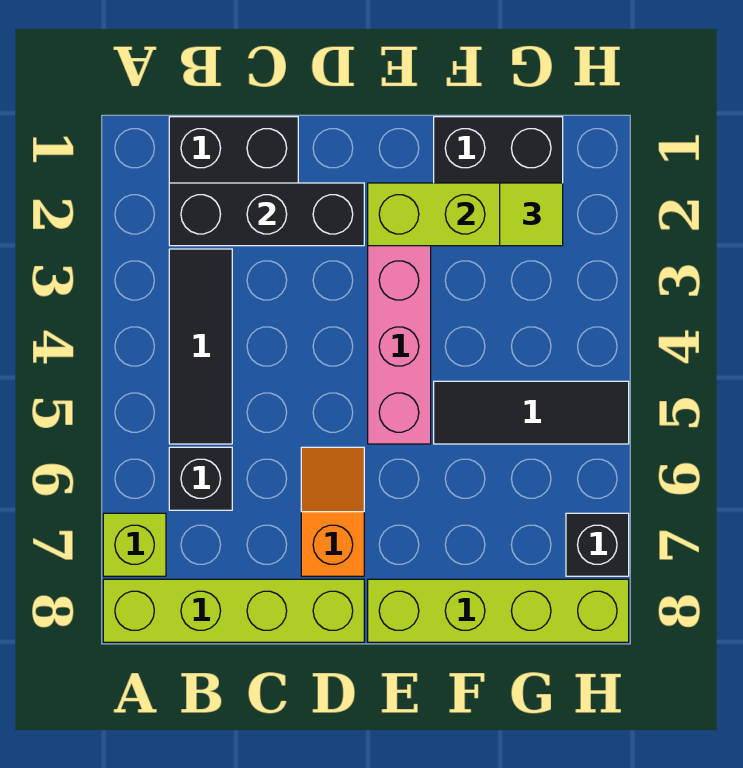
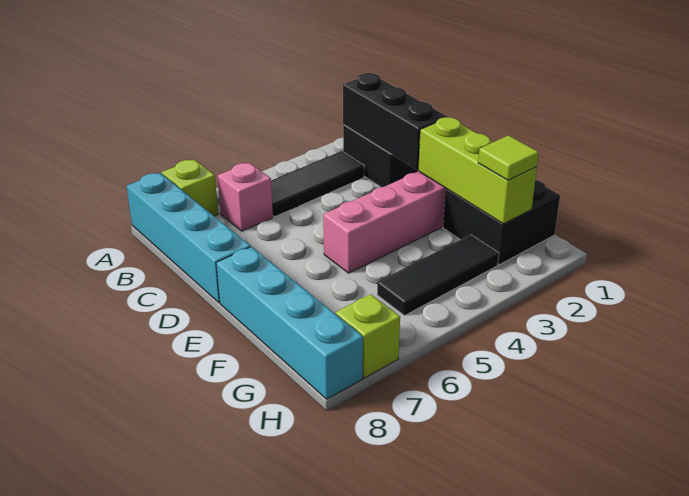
lime 1x4 brick [103,579,364,642] -> cyan 1x4 brick [127,173,251,303]
black 1x1 brick [169,447,232,510] -> pink 1x1 brick [218,163,273,231]
orange 1x2 slope [301,447,364,576] -> none
lime 1x4 brick [368,579,629,642] -> cyan 1x4 brick [216,247,363,399]
black 1x3 tile [434,381,629,444] -> black 1x3 tile turned to [377,235,499,316]
black 1x1 brick [566,513,629,576] -> lime 1x1 brick [336,294,400,378]

